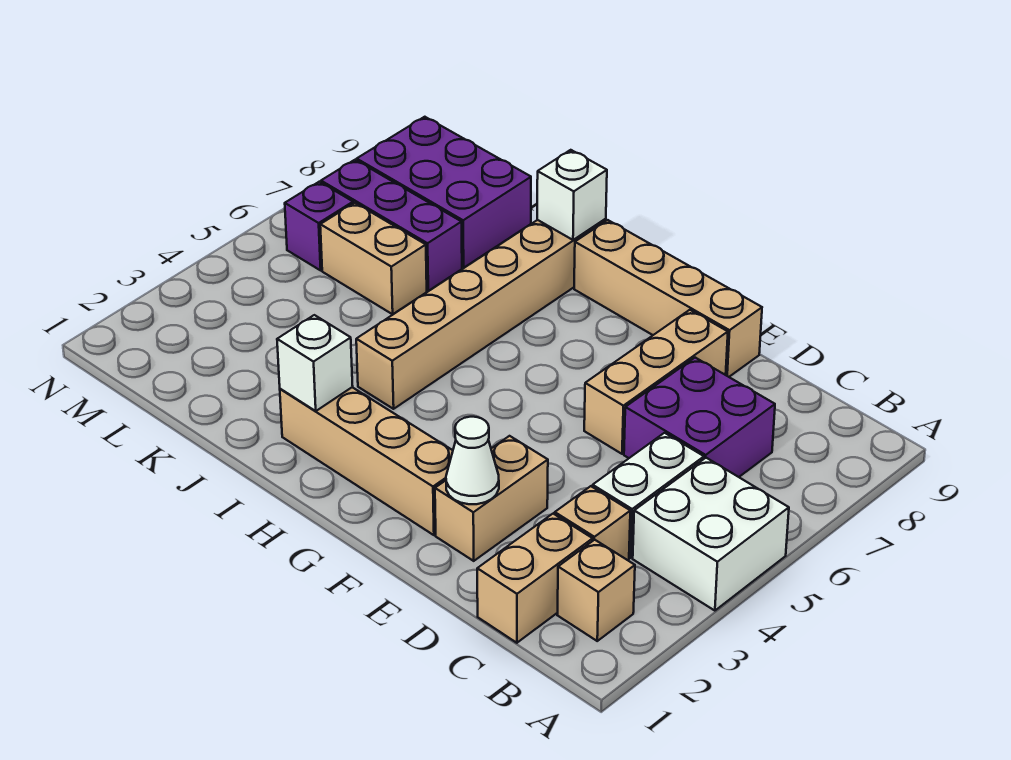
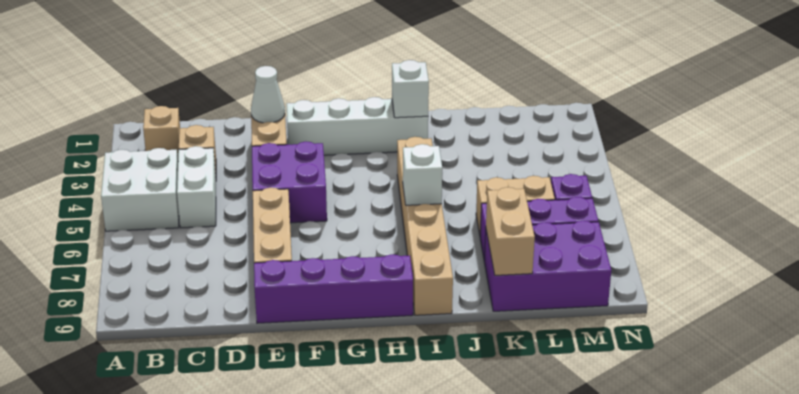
tan 1x2 brick [477,514,593,643] -> tan 1x2 brick moved to [486,187,535,275]
purple 2x2 brick [624,358,775,477] -> purple 2x2 brick moved to [252,141,327,223]
tan 1x4 brick [574,220,762,377] -> purple 1x4 brick [254,254,413,323]
tan 1x4 brick [280,387,453,535] -> white 1x4 brick [286,97,428,155]
white 1x1 brick [537,150,607,240] -> white 1x1 brick moved to [403,144,442,205]

